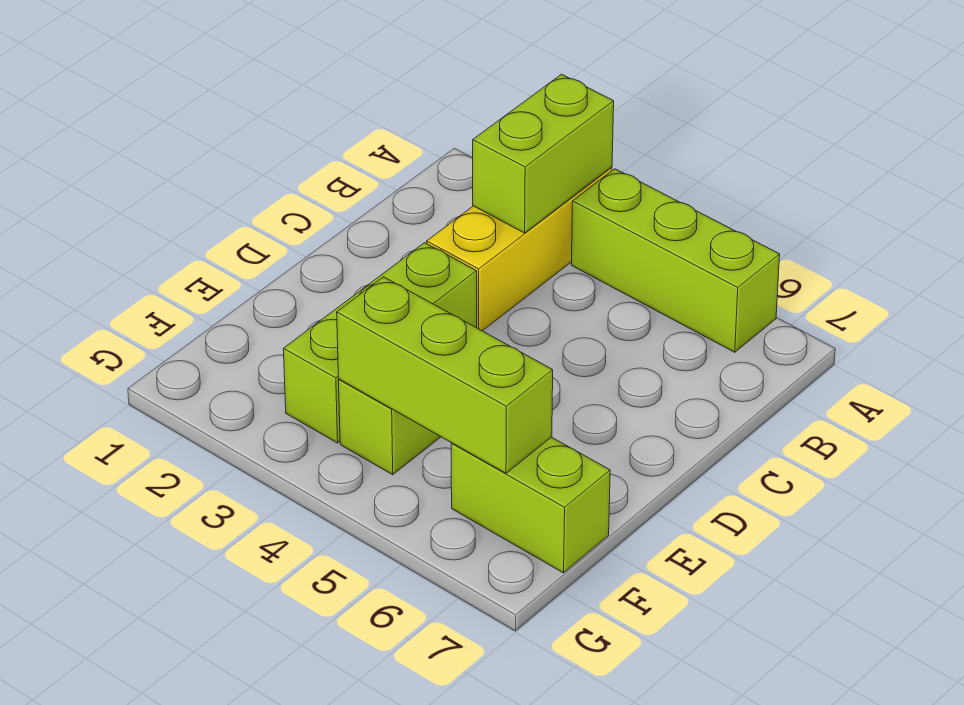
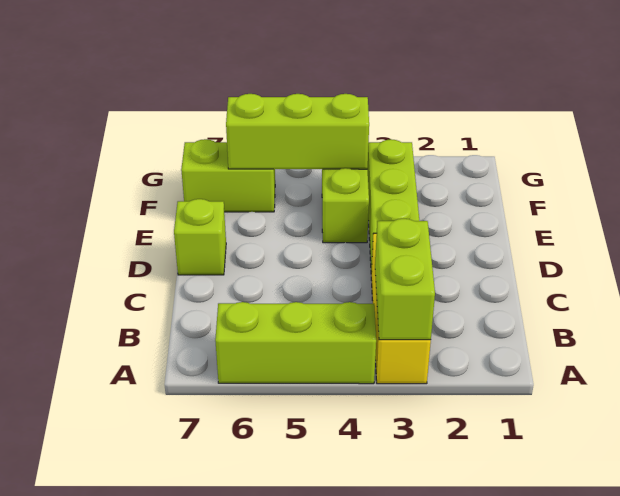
none -> lime 1x1 brick [174,199,226,275]

